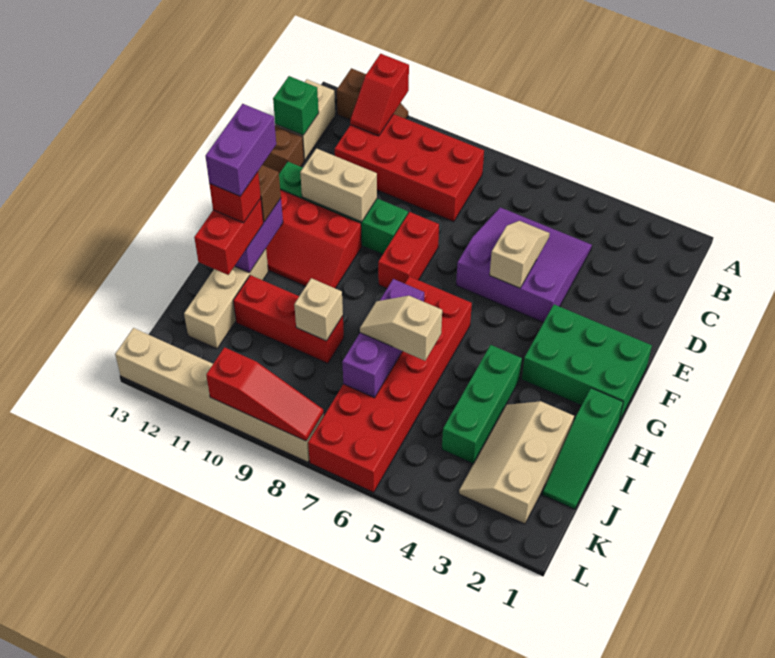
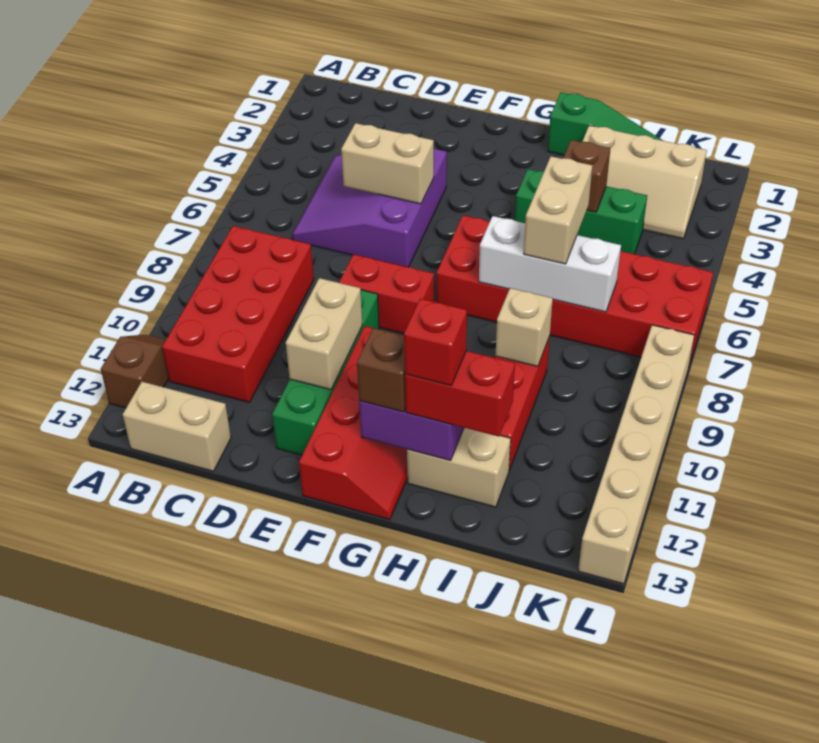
red 1x2 slope [350,54,409,136] -> none
green 1x1 brick [273,76,319,135] -> none
tan 1x2 slope [490,221,550,288] -> tan 1x2 brick [341,123,434,204]
brown 1x1 brick [263,126,304,173] -> brown 1x1 brick moved to [564,140,610,212]
green 2x3 brick [522,304,652,421] -> none
purple 1x2 brick [205,104,276,196] -> none
purple 1x3 brick [342,279,424,398] -> white 1x3 brick [479,216,621,312]
tan 1x3 brick [184,249,268,349] -> tan 1x2 brick [407,428,511,507]
tan 1x2 slope [360,296,442,361] -> tan 1x2 brick [524,156,592,264]
red 1x3 slope [206,347,323,441] -> none

